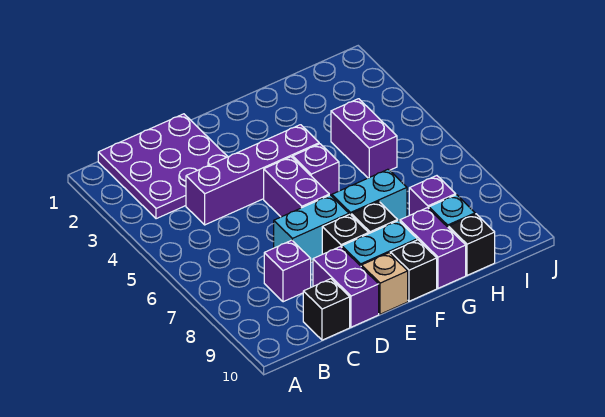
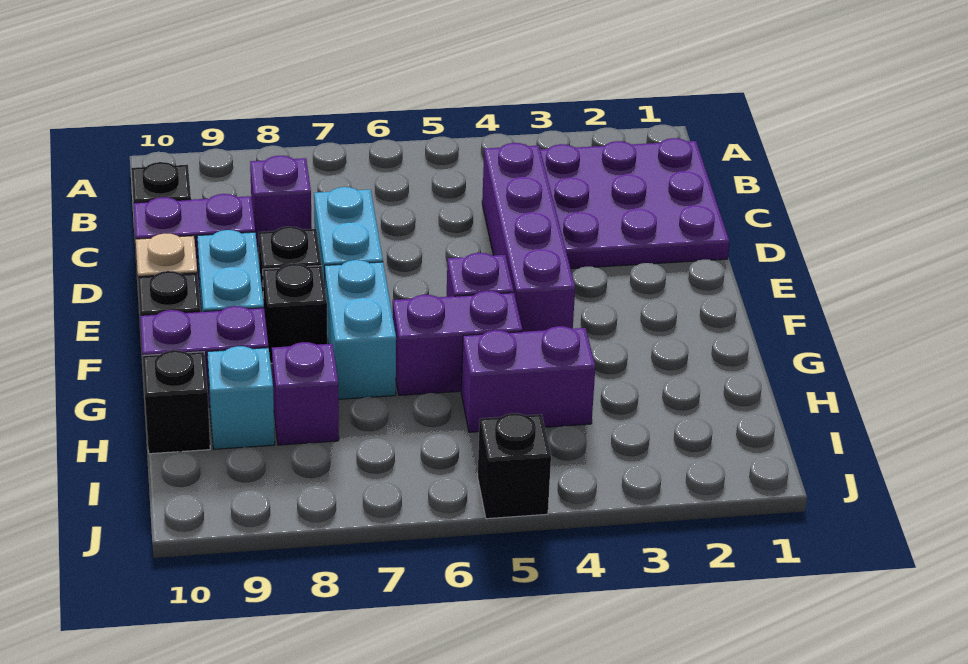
purple 1x2 brick [264,157,329,217] -> purple 1x2 brick moved to [393,291,523,395]
none -> black 1x1 brick [478,413,551,519]

